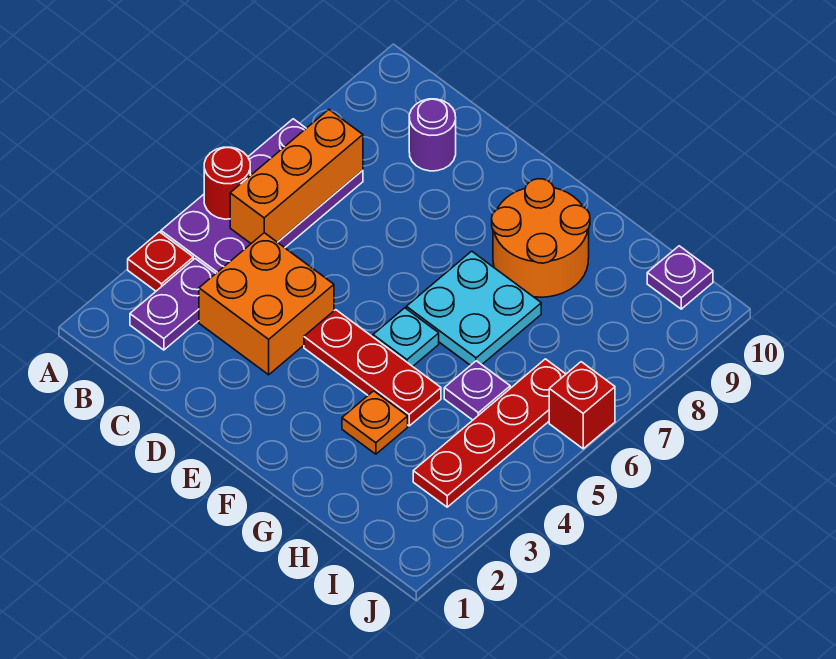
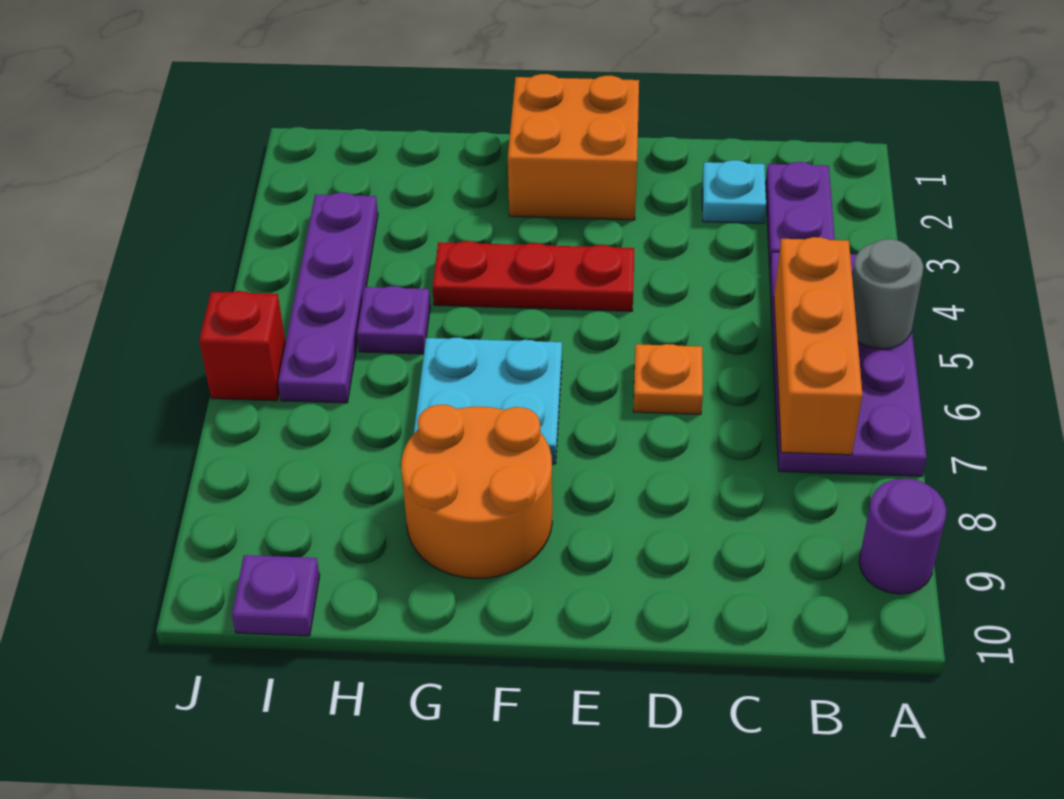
red 1x1 plate [128,232,193,291] -> none
red 1x1 round brick [204,147,250,219] -> grey 1x1 round brick [852,239,923,349]
orange 2x2 brick [199,233,334,375] -> orange 2x2 brick moved to [508,74,639,220]
purple 1x1 round brick [409,99,456,171] -> purple 1x1 round brick moved to [859,479,946,594]
cyan 1x1 plate [373,308,439,366] -> cyan 1x1 plate moved to [702,160,766,223]
orange 1x1 plate [342,391,408,454] -> orange 1x1 plate moved to [633,344,703,414]
red 1x4 plate [413,359,566,507] -> purple 1x4 plate [278,193,378,403]

